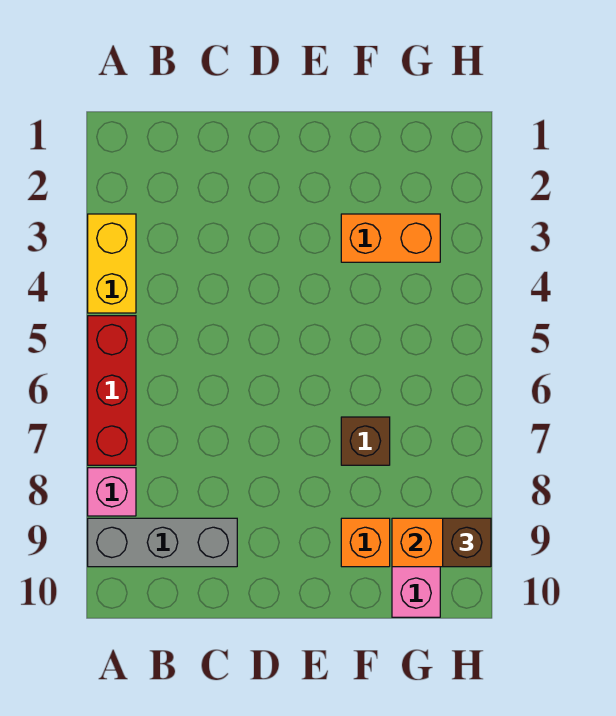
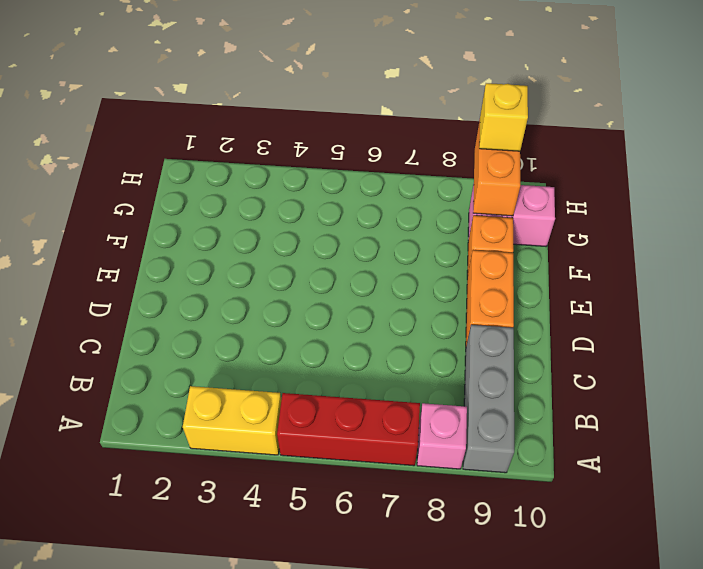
orange 1x2 brick [341,214,440,262] -> orange 1x2 brick moved to [466,250,514,345]
brown 1x1 brick [341,417,390,465] -> none
brown 1x1 brick [443,518,491,567] -> yellow 1x1 brick [479,83,528,151]

